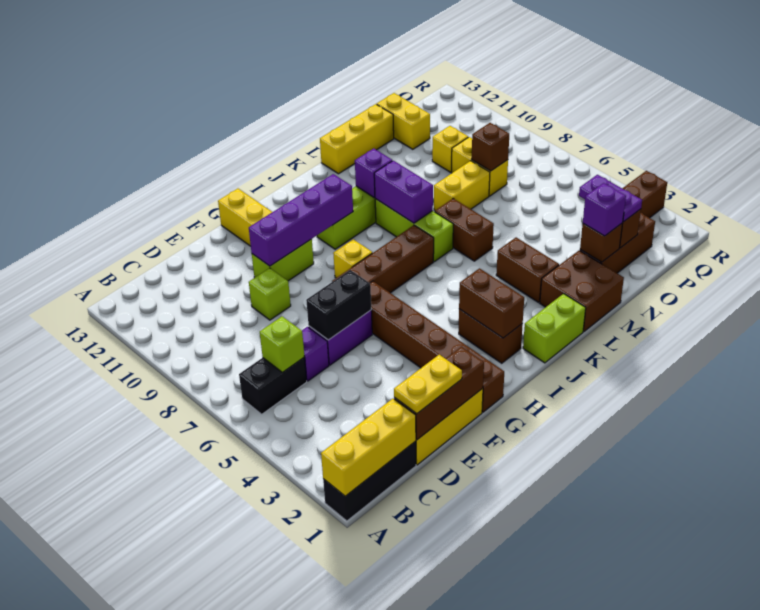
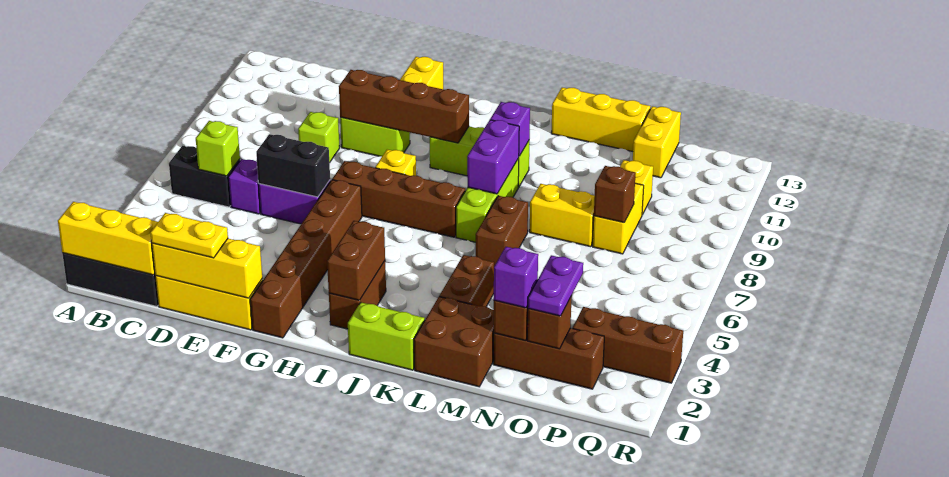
brown 1x3 brick [394,347,484,440] -> yellow 1x3 brick [152,239,262,298]
purple 1x4 brick [249,174,353,266] -> brown 1x4 brick [339,70,469,143]

